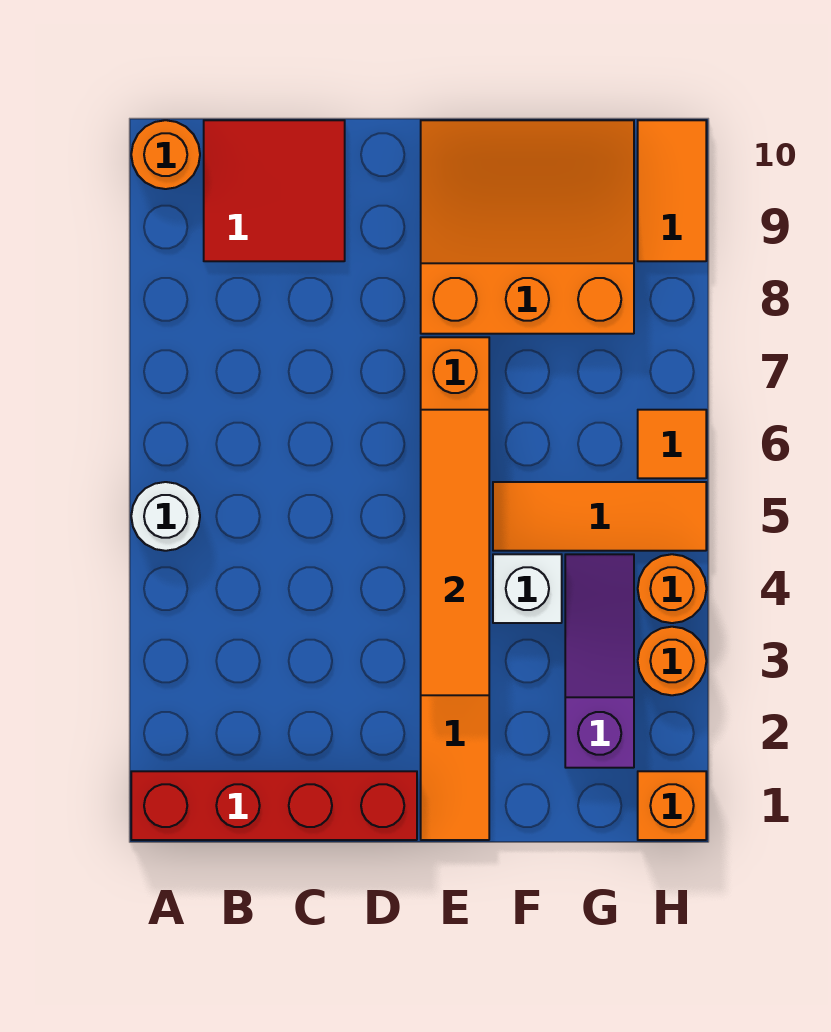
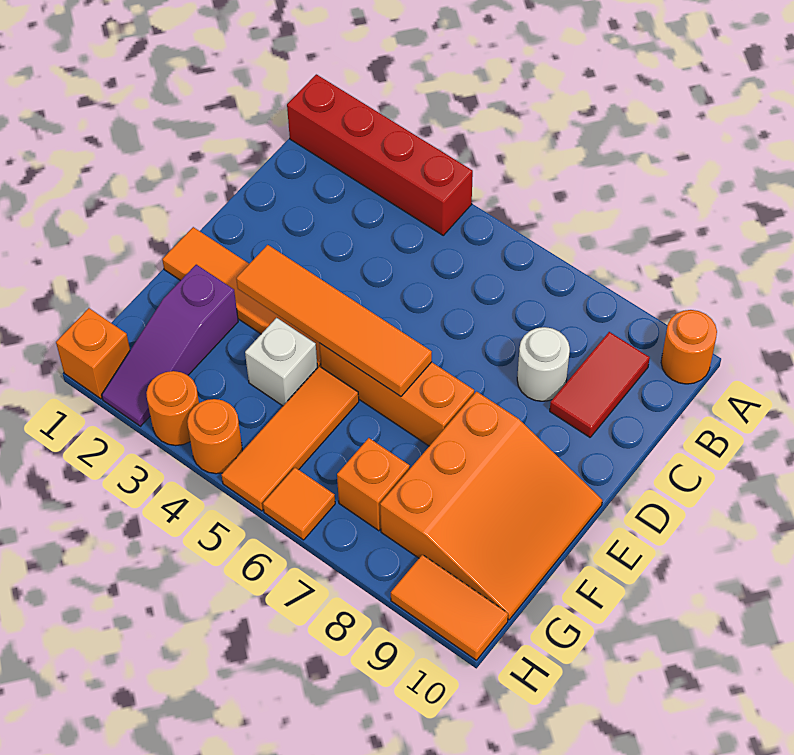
red 1x4 brick [131,771,417,840] -> red 1x4 brick turned to [287,74,473,235]
white 1x1 round brick [131,482,200,551] -> white 1x1 round brick moved to [517,327,570,401]
red 2x2 tile [204,120,345,261] -> red 1x2 tile [550,332,650,437]
purple 1x3 slope [565,554,634,768] -> purple 1x3 slope turned to [102,265,238,426]
none -> orange 1x1 brick [337,438,410,531]

